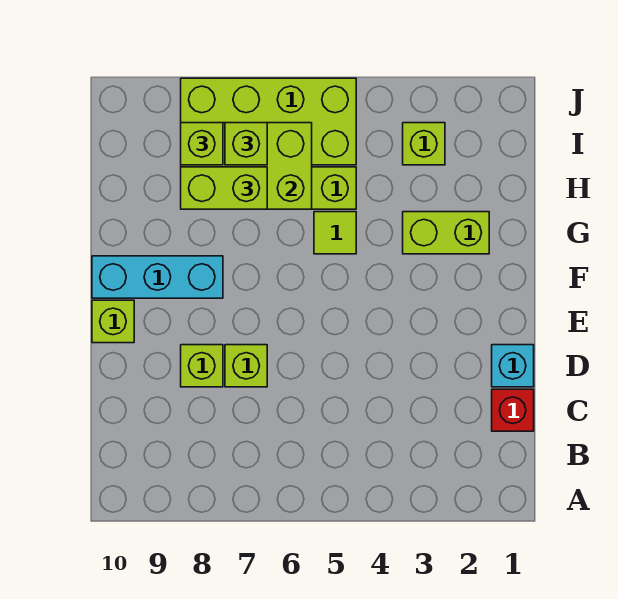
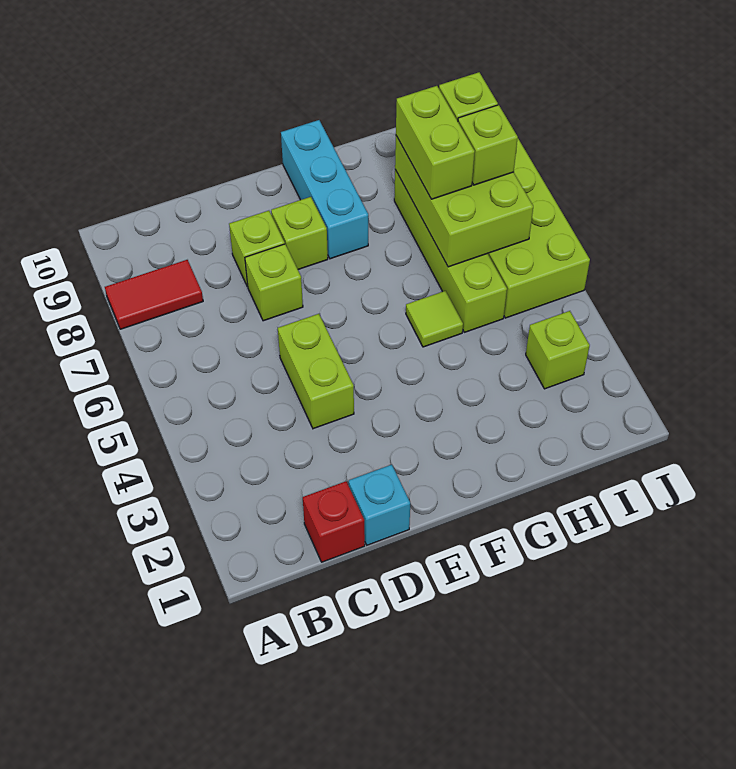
none -> red 1x2 tile [105,260,203,329]
lime 1x1 brick [92,300,134,343] -> lime 1x1 brick moved to [271,197,328,270]
lime 1x2 brick [403,212,489,254] -> lime 1x2 brick moved to [278,314,354,429]

